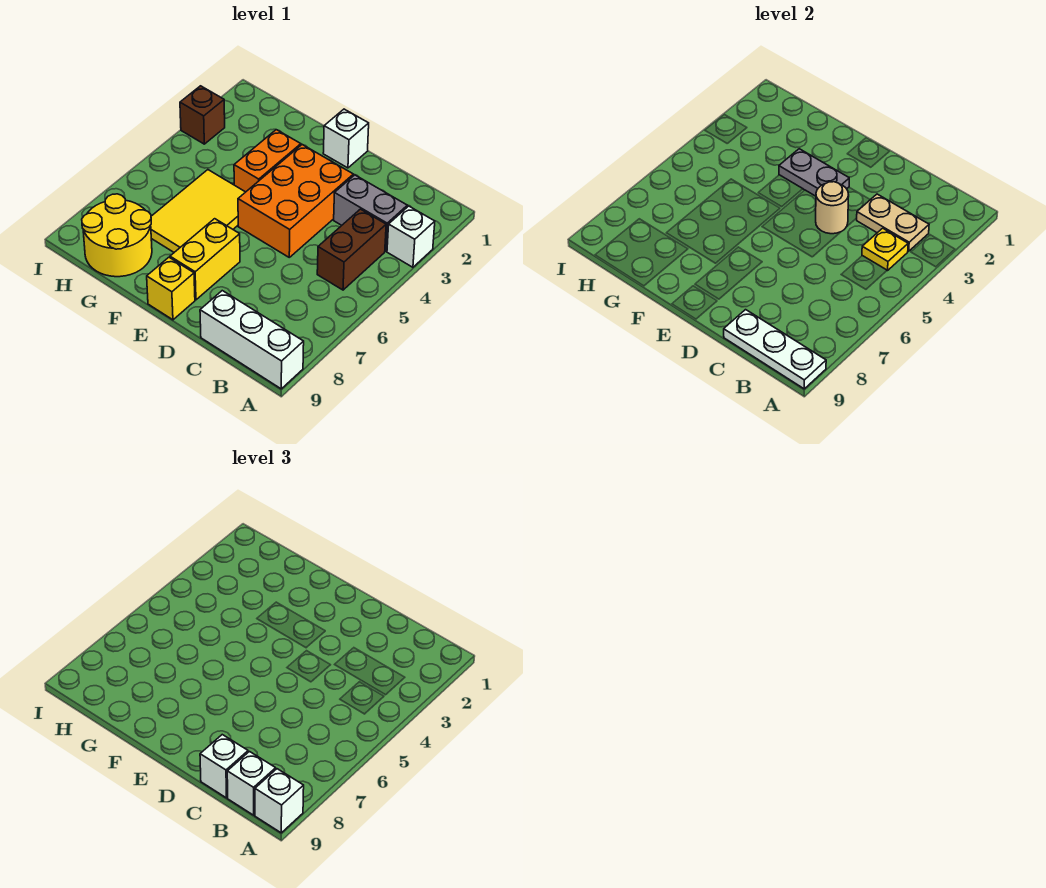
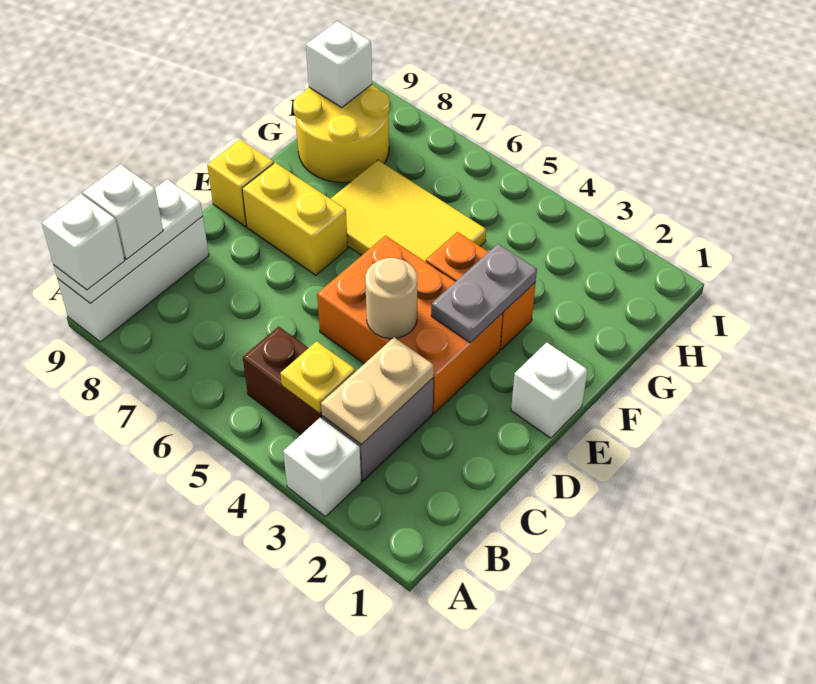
white 1x1 brick [200,735,248,798] -> white 1x1 brick moved to [306,21,372,107]
brown 1x1 brick [180,86,225,144] -> none

